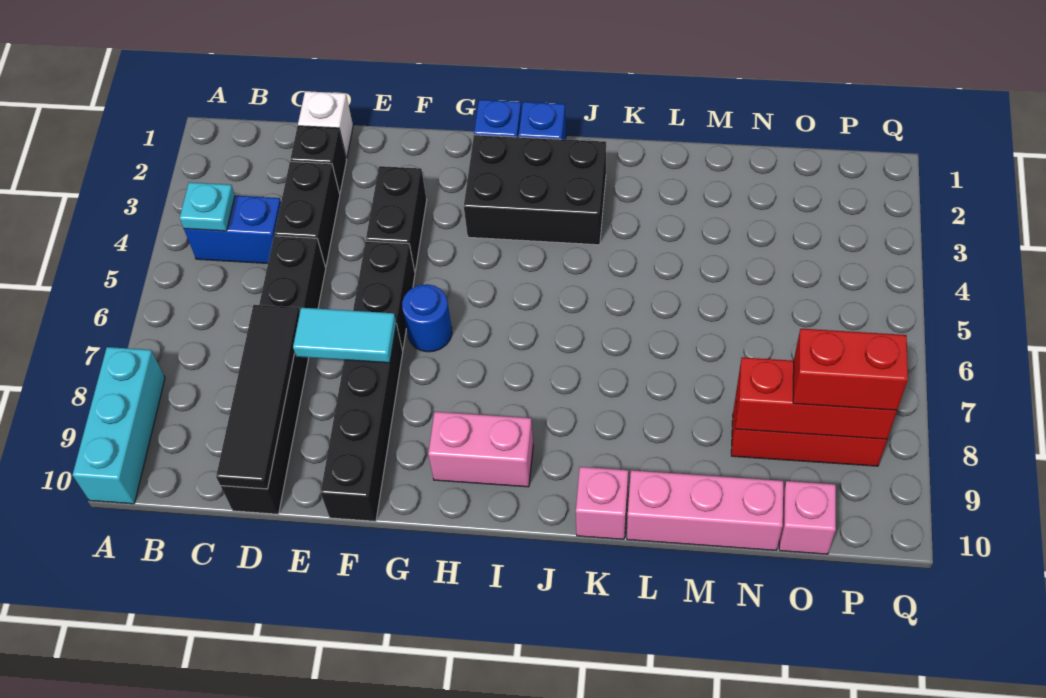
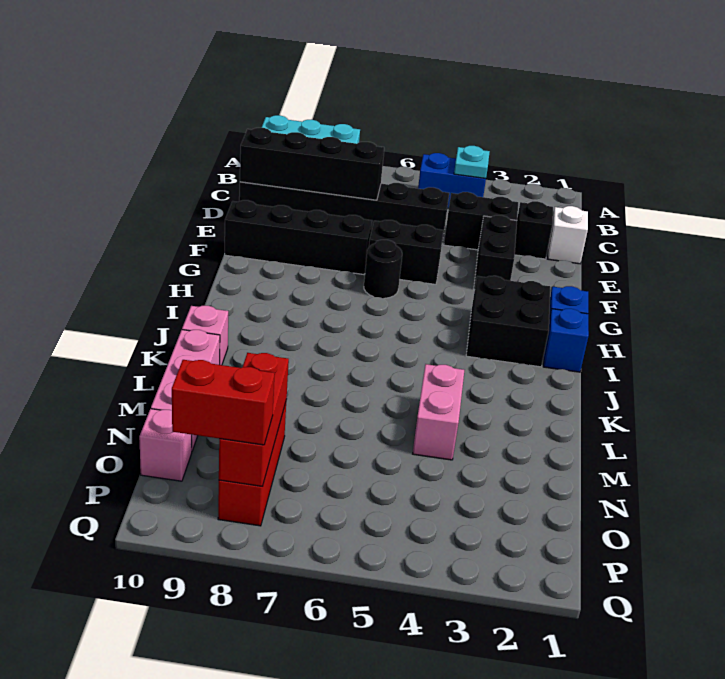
blue 1x2 brick [184,196,281,263] -> blue 1x2 brick turned to [418,153,486,209]
black 1x4 tile [216,305,300,489] -> black 1x4 brick [240,128,384,200]
cyan 1x2 tile [293,308,396,363] -> none
black 1x2 brick [366,166,427,271] -> black 1x2 brick turned to [474,215,517,290]
blue 1x1 round brick [402,284,452,352] -> black 1x1 round brick [364,240,402,298]
black 2x3 brick [464,135,606,245] -> black 2x2 brick [466,276,550,367]
pink 1x2 brick [428,412,533,487] -> pink 1x2 brick moved to [413,364,464,460]
red 1x2 brick [793,329,908,410] -> red 1x2 brick turned to [172,360,275,445]

